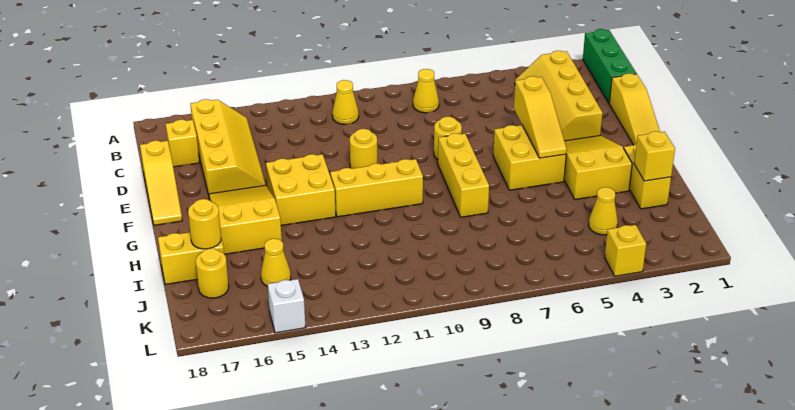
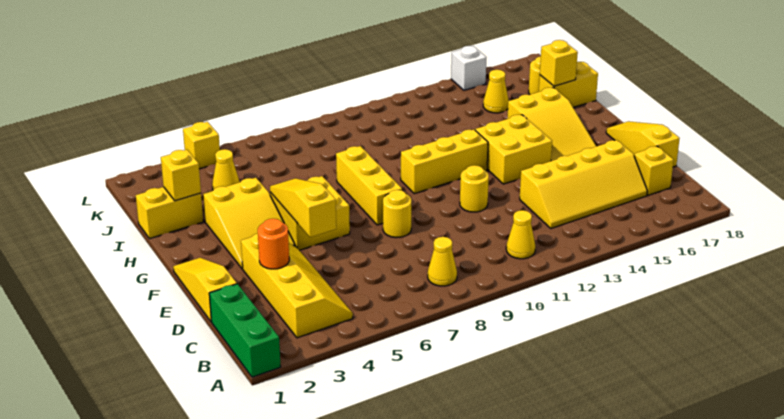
yellow 2x4 slope [190,99,266,195] -> yellow 2x4 slope turned to [520,140,647,228]
none -> orange 1x1 round brick [258,219,289,269]
yellow 1x2 brick [624,144,671,209] -> yellow 1x2 brick turned to [136,187,203,239]
yellow 1x1 round brick [188,199,221,249] -> yellow 1x1 brick [540,40,578,86]

